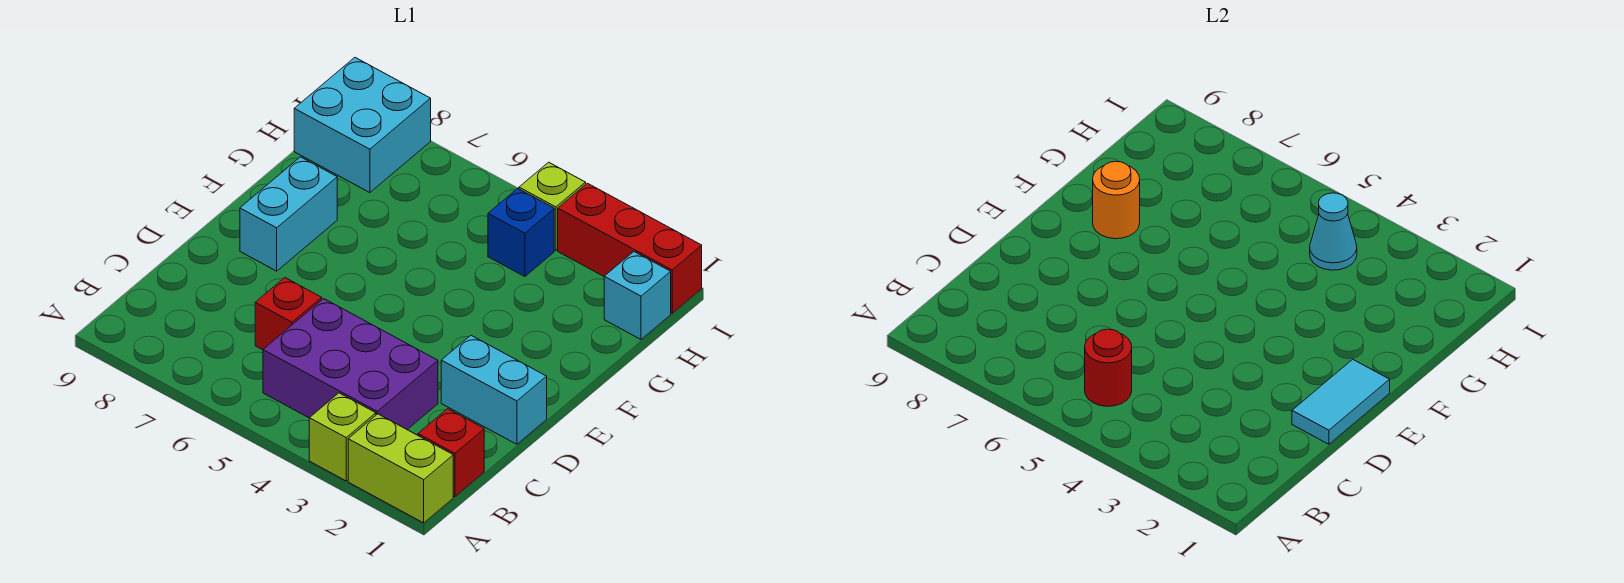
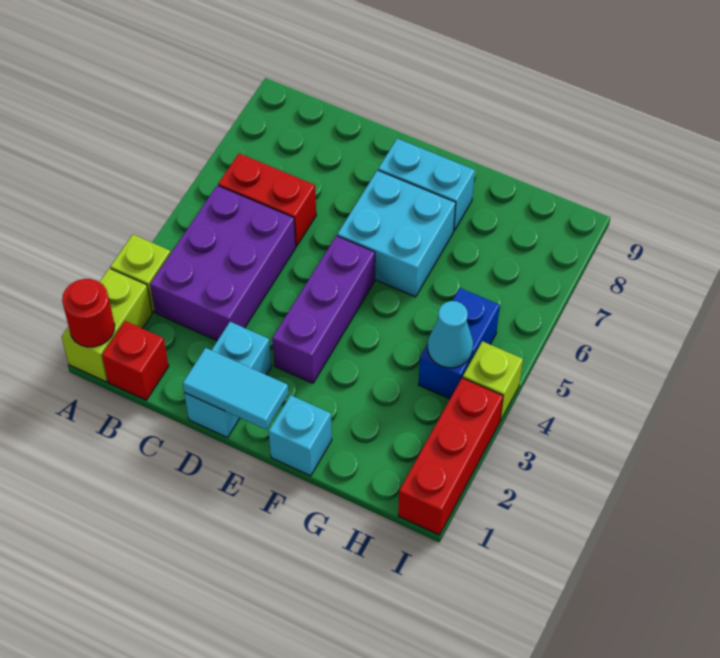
red 1x1 round brick [1085,329,1132,406] -> red 1x1 round brick moved to [62,279,115,347]
red 1x1 brick [255,278,322,350] -> red 1x2 brick [218,153,316,246]
none -> purple 1x3 brick [272,236,375,383]
orange 1x1 round brick [1093,161,1140,239] -> none
cyan 1x1 brick [604,252,671,339] -> cyan 1x1 brick moved to [269,395,332,476]
blue 1x1 brick [488,189,554,277] -> blue 1x2 brick [419,288,500,399]
cyan 2x2 brick [294,58,431,193] -> cyan 2x2 brick moved to [337,170,456,297]

